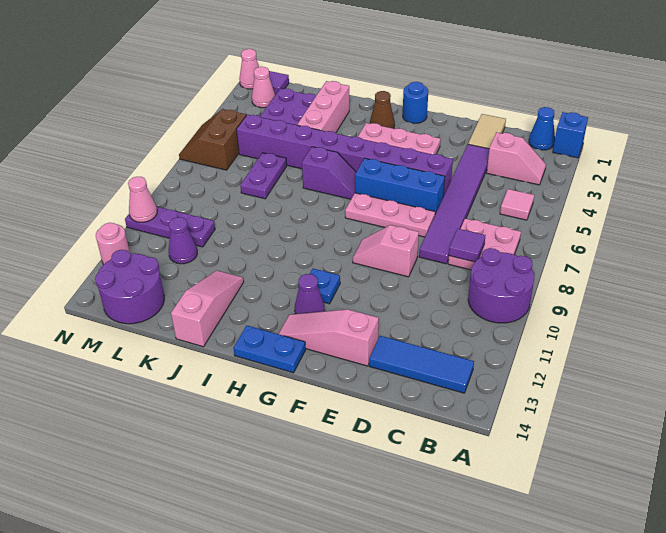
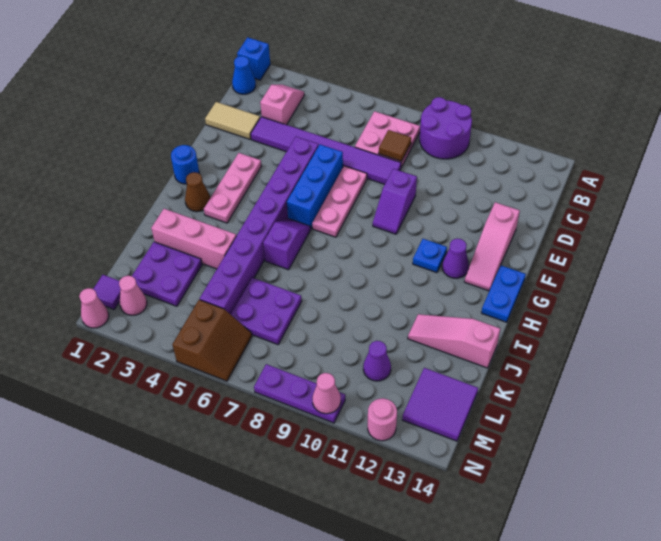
pink 1x1 tile [500,189,534,220] -> none
blue 1x3 tile [369,336,474,393] -> none
purple 1x1 tile [449,229,486,262] -> brown 1x1 tile [379,130,411,161]
pink 1x2 slope [353,225,419,277] -> purple 1x2 slope [373,169,417,234]
purple 1x2 plate [240,153,287,199] -> purple 2x2 plate [231,278,302,344]
purple 1x3 plate [125,207,215,247] -> purple 1x3 plate turned to [254,364,345,423]
purple 2x2 round brick [95,250,164,324] -> purple 2x2 tile [402,368,478,441]
brown 2x2 slope [179,109,246,170] -> brown 2x2 slope turned to [172,300,252,381]

